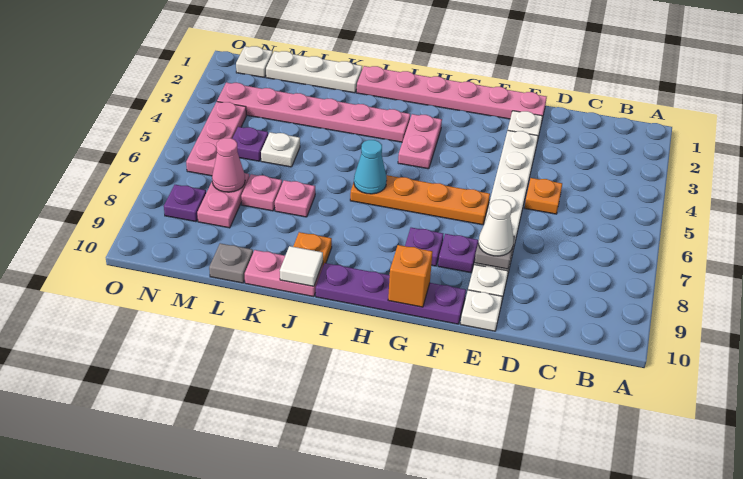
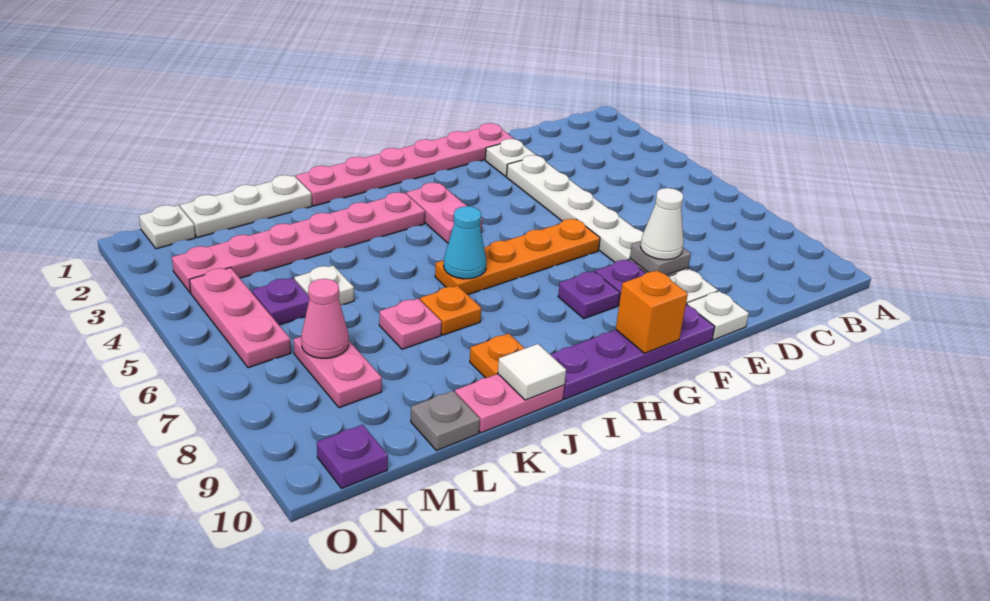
orange 1x1 plate [525,178,562,214] -> orange 1x1 plate moved to [420,286,481,335]
pink 1x1 plate [241,174,282,211] -> none
purple 1x1 plate [164,185,206,222] -> purple 1x1 plate moved to [317,425,388,488]

